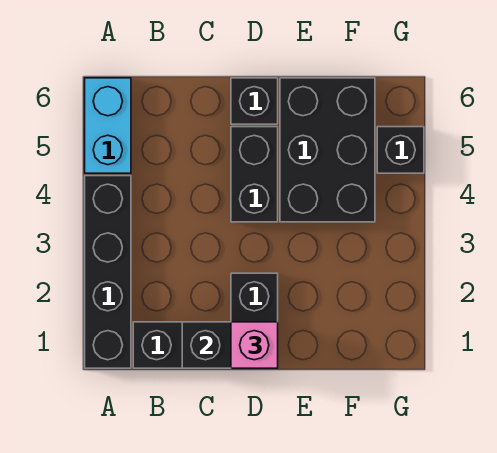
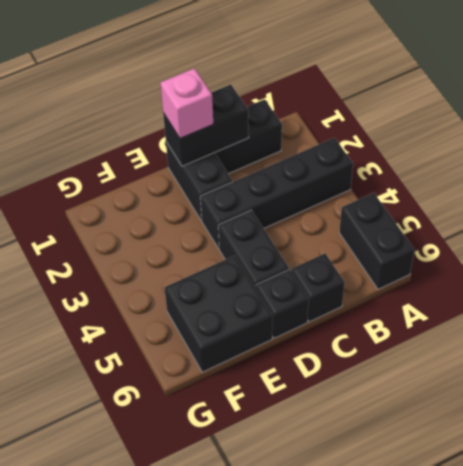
black 1x4 brick [85,176,131,368] -> black 1x4 brick turned to [200,138,353,249]
cyan 1x2 brick [85,78,131,173] -> black 1x2 brick [339,193,414,289]
black 2x3 brick [280,78,375,222] -> black 2x2 brick [164,256,273,372]
black 1x1 brick [377,127,424,173] -> black 1x1 brick moved to [292,253,345,322]

